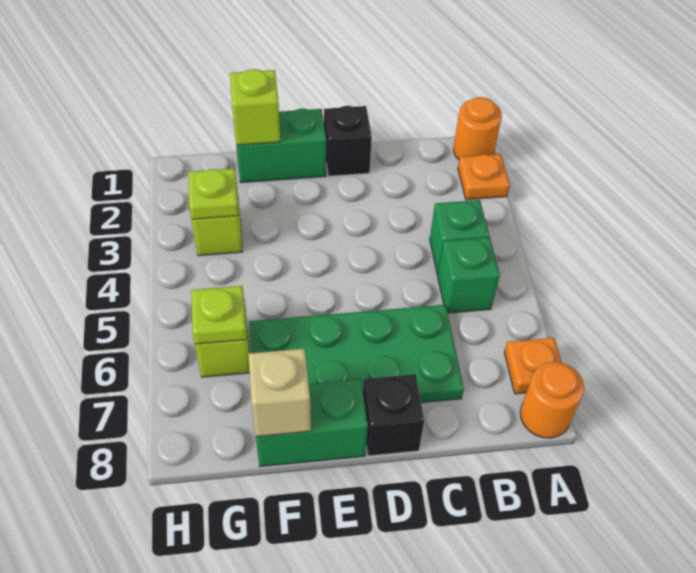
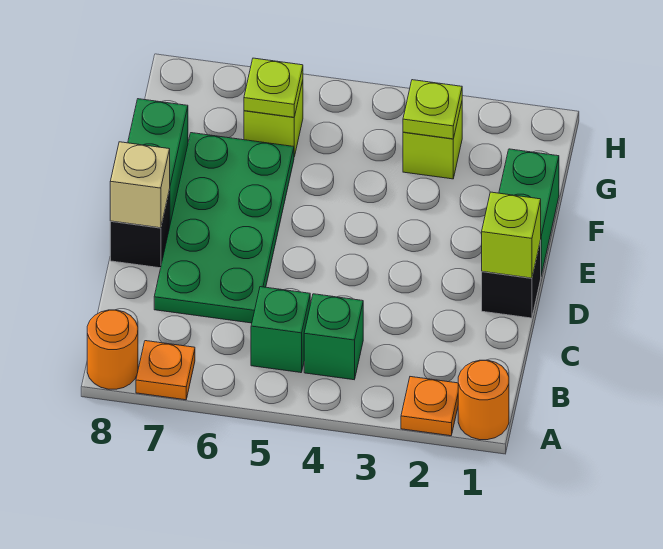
lime 1x1 brick [230,69,280,145] -> lime 1x1 brick moved to [482,192,541,278]
tan 1x1 brick [248,349,311,437] -> tan 1x1 brick moved to [110,142,170,228]

